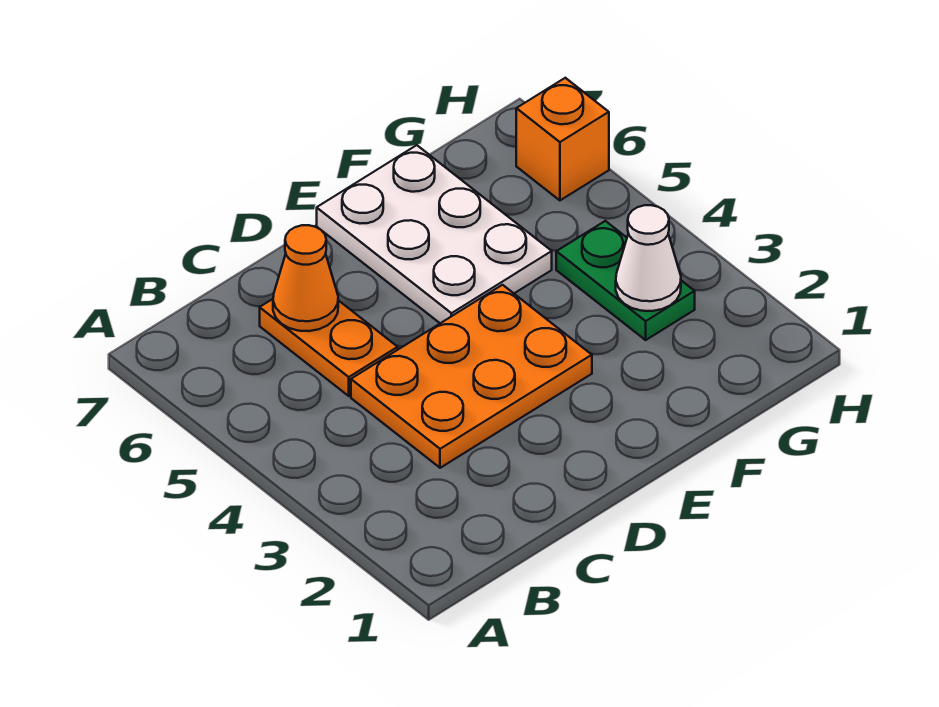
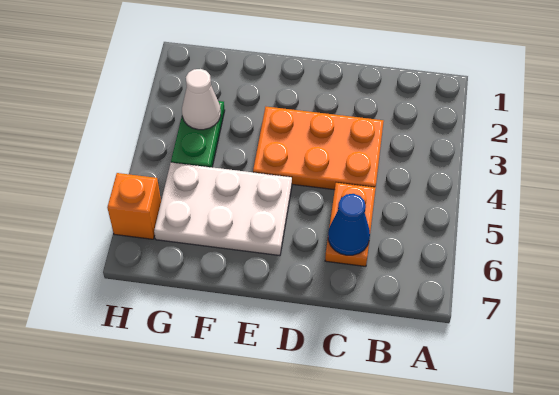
orange 1x1 cone [273,225,338,331] -> blue 1x1 cone [328,194,370,255]
white 2x3 plate [317,145,552,323] -> white 2x3 plate turned to [154,162,292,256]

